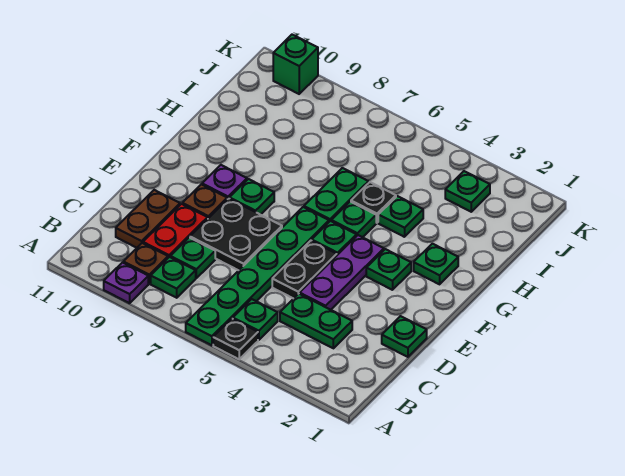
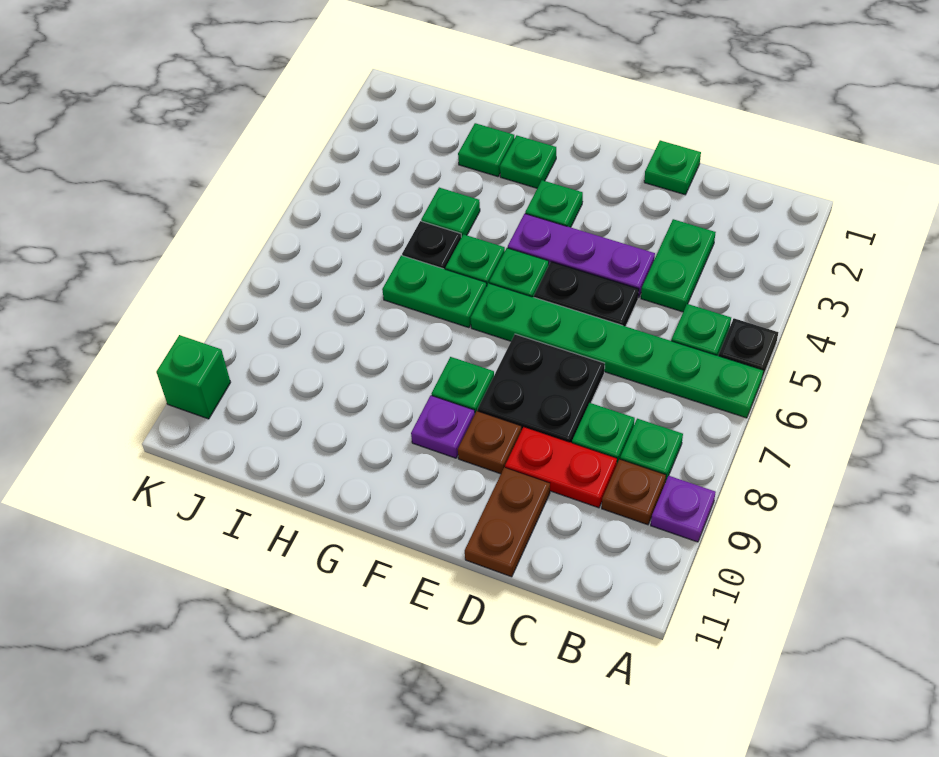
brown 1x2 plate [116,190,180,248] -> brown 1x2 plate turned to [465,467,550,577]
green 1x1 plate [445,171,490,212] -> green 1x1 plate moved to [458,123,515,177]

